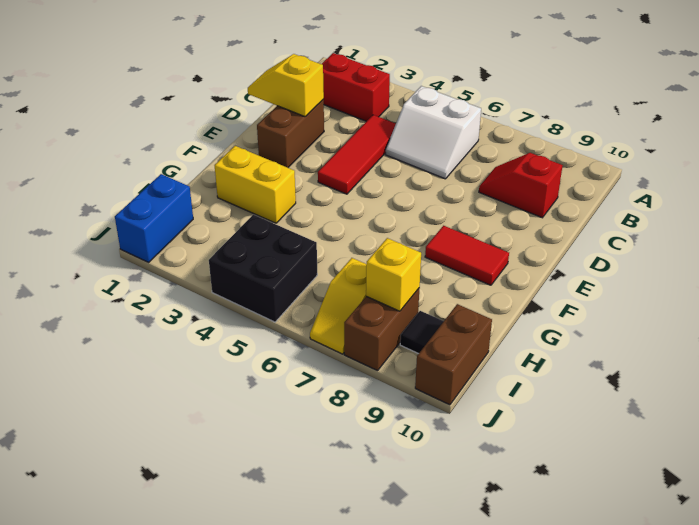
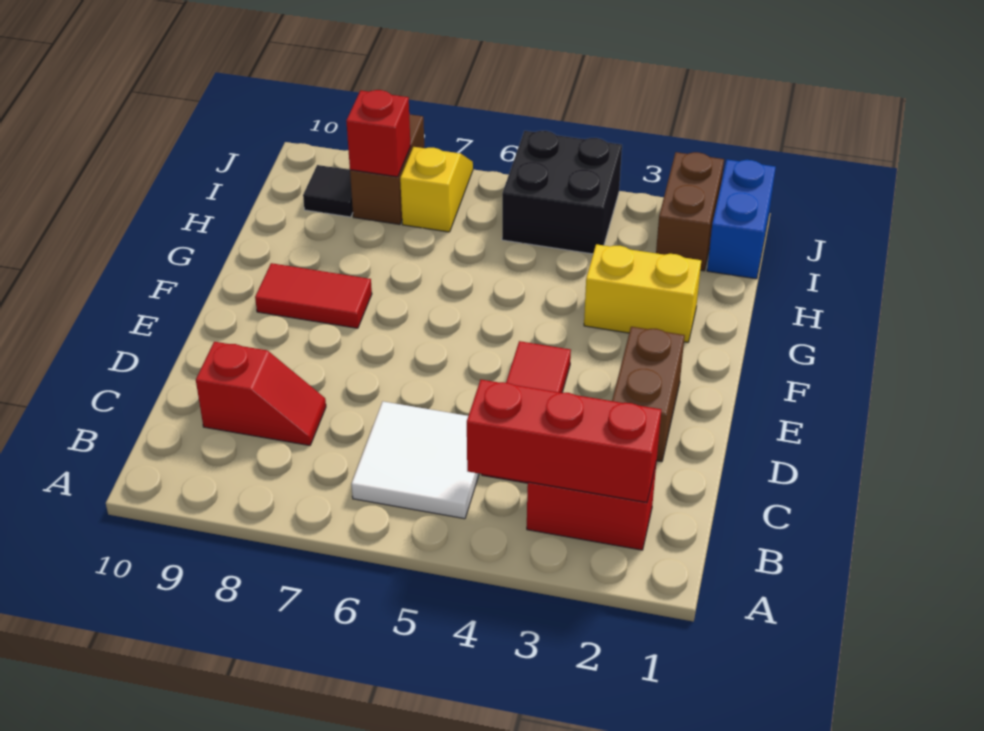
none -> red 1x3 brick [467,380,661,503]
white 2x2 slope [386,86,481,179] -> white 2x2 tile [351,402,479,519]
yellow 1x2 slope [248,54,324,117] -> none
yellow 1x1 brick [366,238,421,311] -> red 1x1 brick [346,90,411,177]
brown 1x2 brick [415,304,492,405] -> brown 1x2 brick moved to [656,152,724,271]

